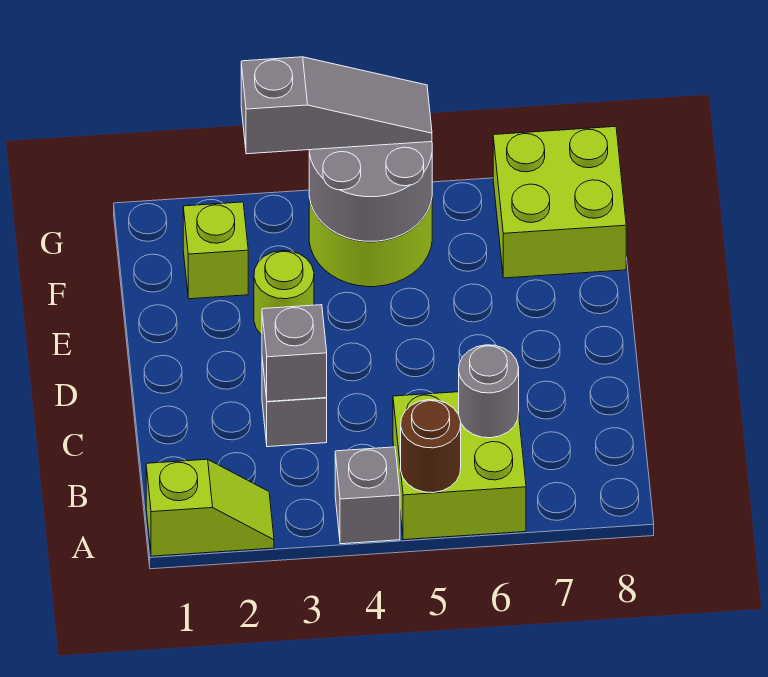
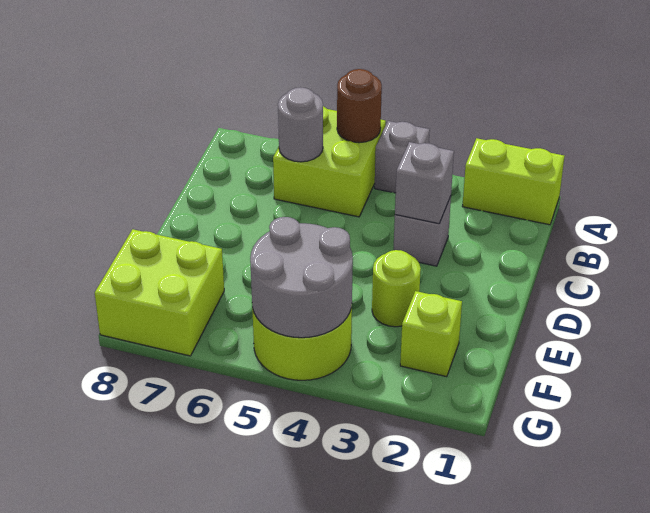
lime 1x2 slope [146,459,274,556] -> lime 1x2 brick [462,138,564,225]
grey 1x3 slope [241,57,432,154] -> none

